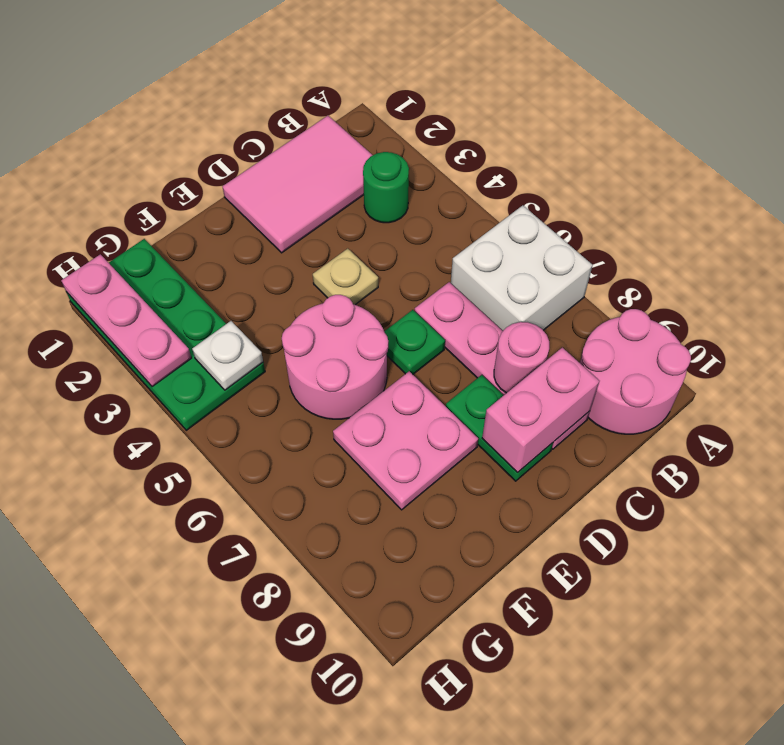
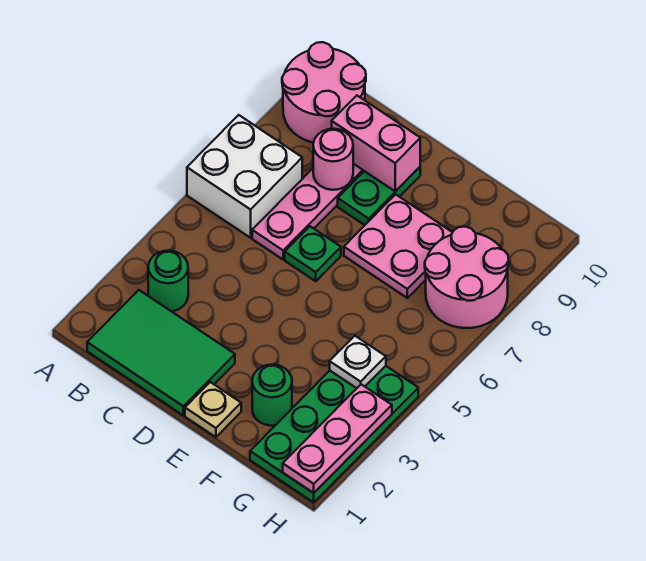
pink 2x3 tile [222,116,373,253] -> green 2x3 tile [87,290,235,415]
tan 1x1 plate [313,249,378,305] -> tan 1x1 plate moved to [185,382,241,437]
pink 2x2 round brick [282,295,388,419] -> pink 2x2 round brick moved to [425,227,509,328]
none -> green 1x1 round brick [252,365,292,426]

